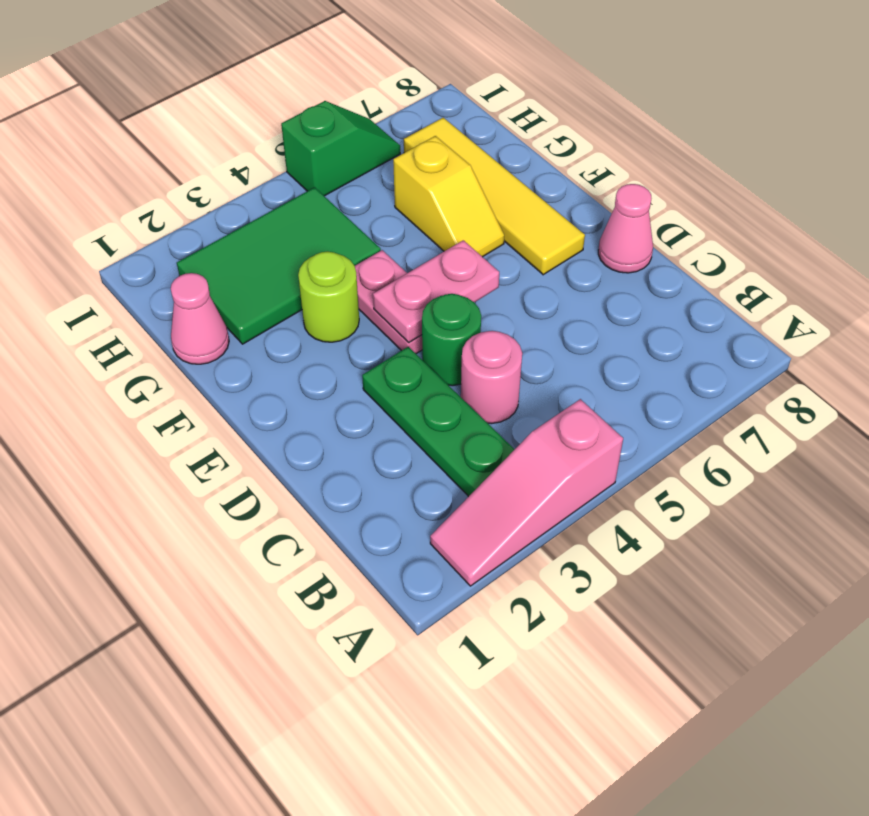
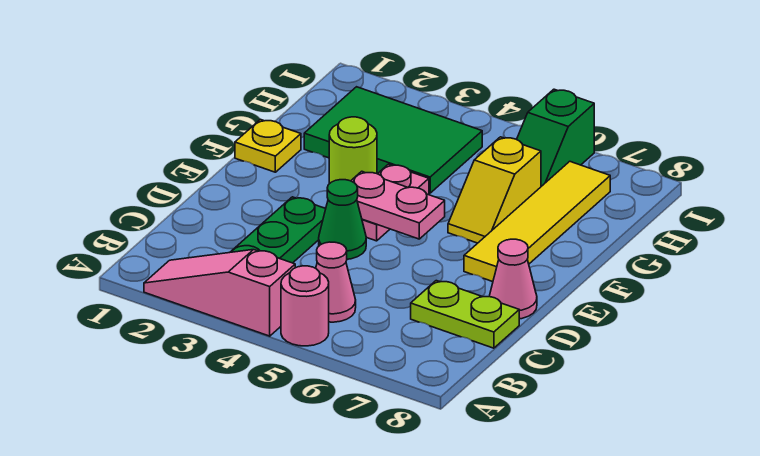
pink 1x1 round brick [461,331,522,424] -> pink 1x1 round brick moved to [281,266,329,346]
none -> lime 1x2 plate [411,281,519,348]
green 1x1 round brick [422,294,481,386] -> green 1x1 cone [319,180,366,259]
none -> yellow 1x1 plate [235,120,301,172]
pink 1x1 cone [171,273,229,364] -> pink 1x1 cone moved to [316,242,356,322]
green 1x2 slope [281,101,400,196] -> green 1x2 slope turned to [517,89,594,186]

